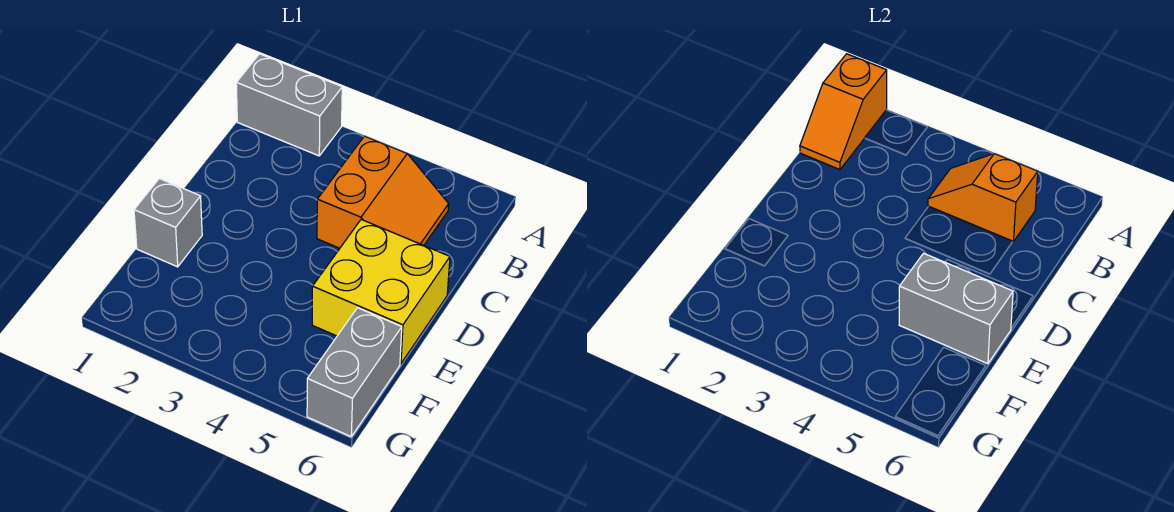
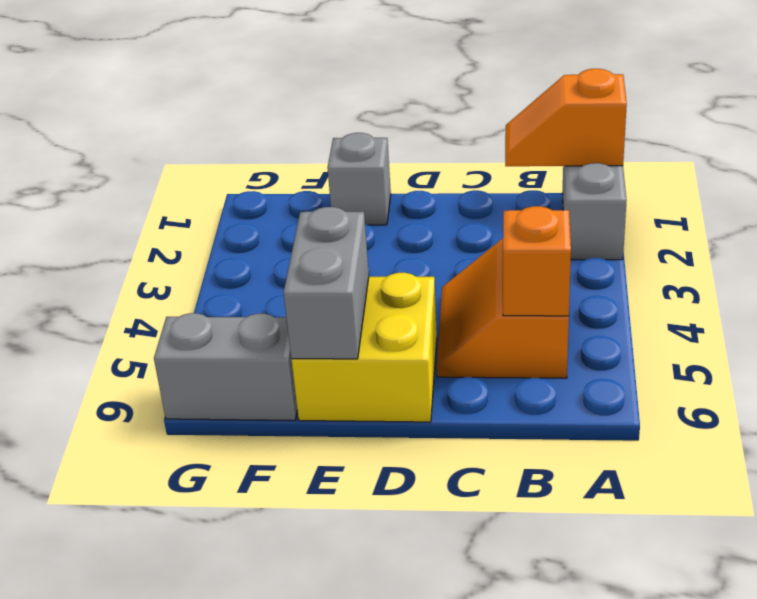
orange 2x2 slope [317,136,449,248] -> orange 2x2 slope turned to [437,239,569,378]

